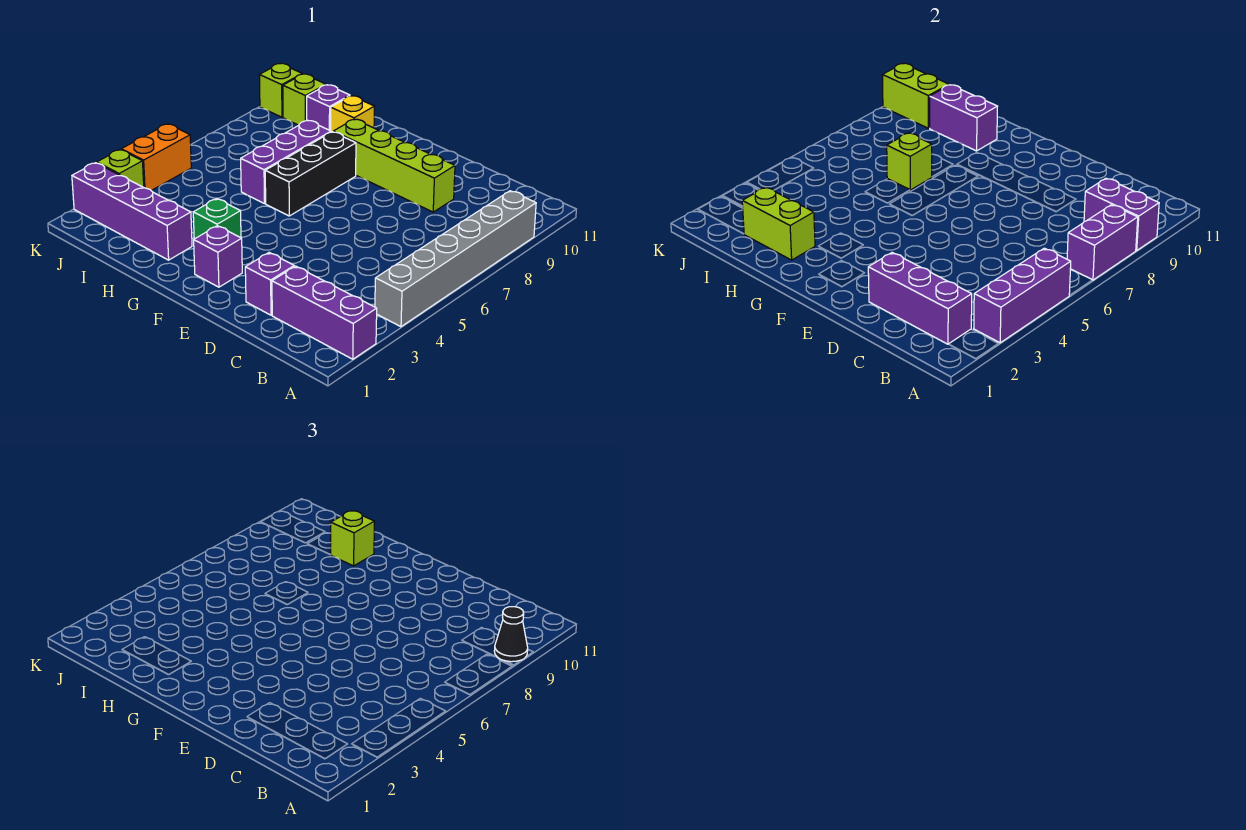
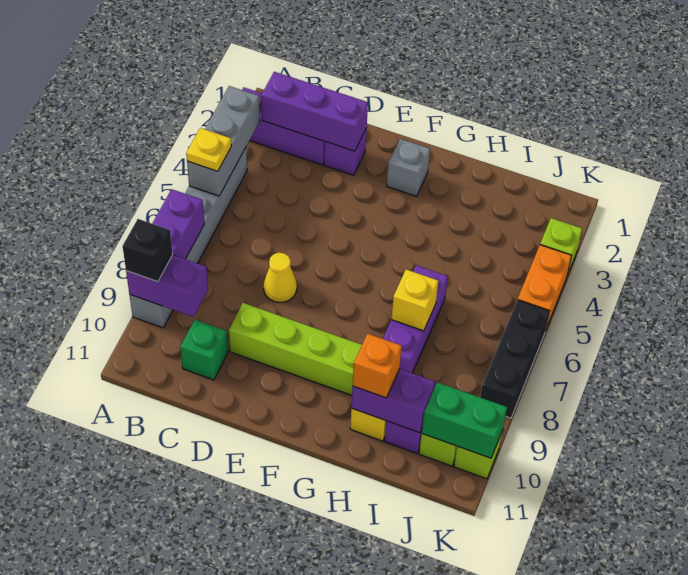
purple 1x3 brick [974,248,1071,343] -> grey 1x3 brick [187,86,260,196]
none -> yellow 1x1 plate [186,128,231,171]
black 1x1 cone [494,607,528,662] -> black 1x1 brick [123,219,173,282]
none -> yellow 1x1 cone [264,253,297,302]
purple 1x1 brick [194,226,242,287] -> grey 1x1 brick [387,139,430,196]
green 1x1 brick [193,199,241,239] -> green 1x1 brick moved to [180,320,228,380]
black 1x3 brick [265,132,356,216] -> black 1x3 brick moved to [480,300,550,418]
purple 1x4 brick [72,163,192,260] -> none
lime 1x2 brick [742,187,815,260] -> none
lime 1x1 brick [887,133,932,190] -> yellow 1x1 brick [391,270,438,331]
lime 1x1 brick [331,511,375,566] -> orange 1x1 brick [353,334,402,398]
lime 1x2 brick [882,63,949,128] -> green 1x2 brick [422,382,507,458]

